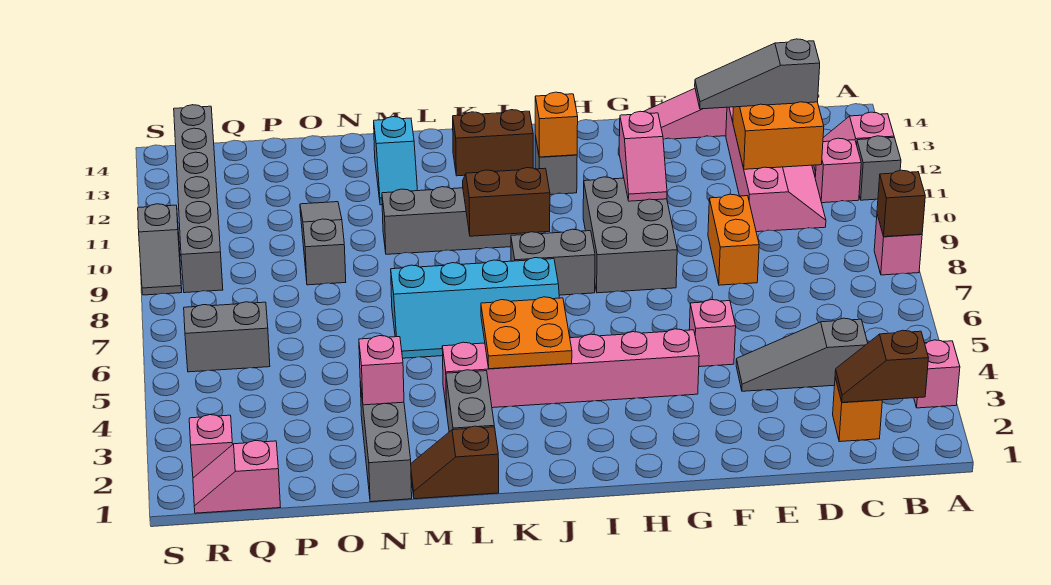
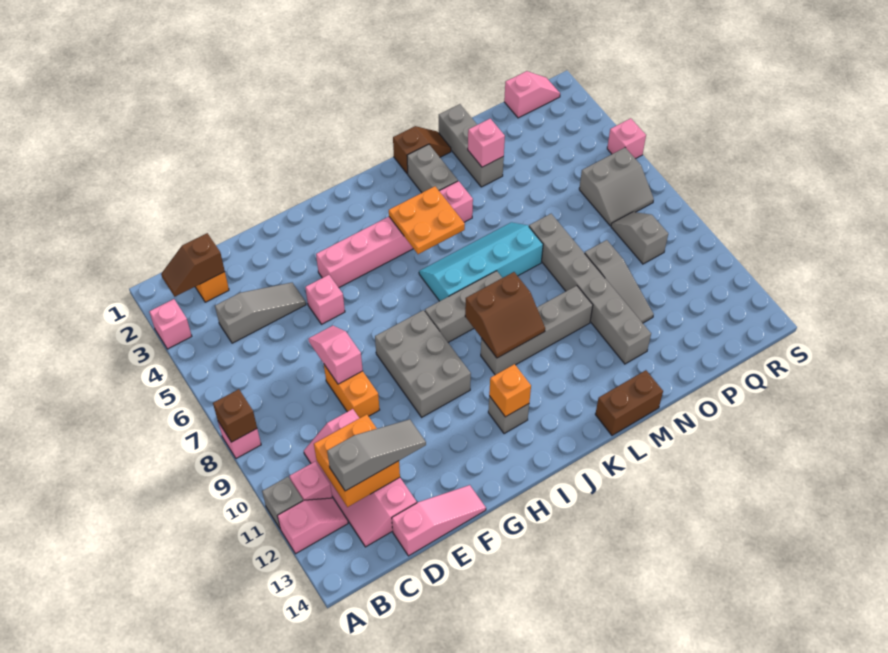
brown 1x2 slope [835,330,928,402] -> brown 1x2 slope turned to [161,233,225,297]
pink 1x2 slope [619,111,667,201] -> pink 1x2 slope moved to [308,326,363,384]
grey 1x2 brick [511,229,595,295] -> grey 1x3 brick [425,271,502,342]
brown 1x2 brick [453,110,533,176] -> brown 1x2 brick moved to [595,370,663,435]
cyan 1x2 slope [374,117,418,205] -> none
pink 1x1 brick [189,415,233,478] -> pink 1x1 brick moved to [607,118,646,159]
grey 1x6 brick [174,105,223,293] -> grey 1x6 brick moved to [529,214,651,364]
grey 1x2 slope [138,204,182,295] -> grey 1x2 slope moved to [611,212,668,264]

